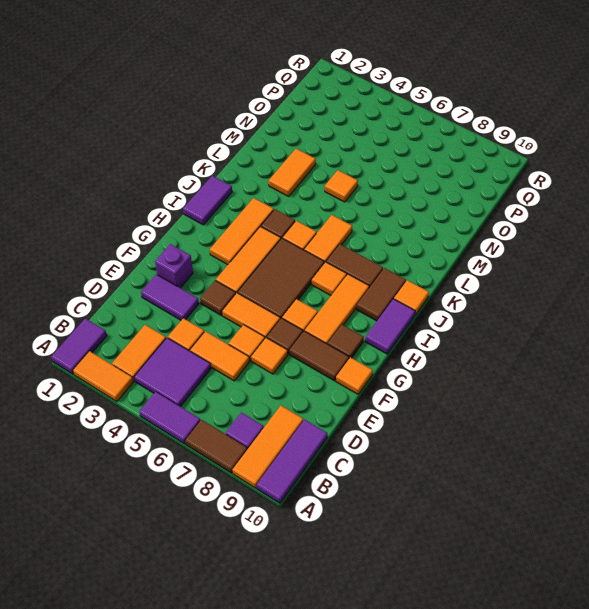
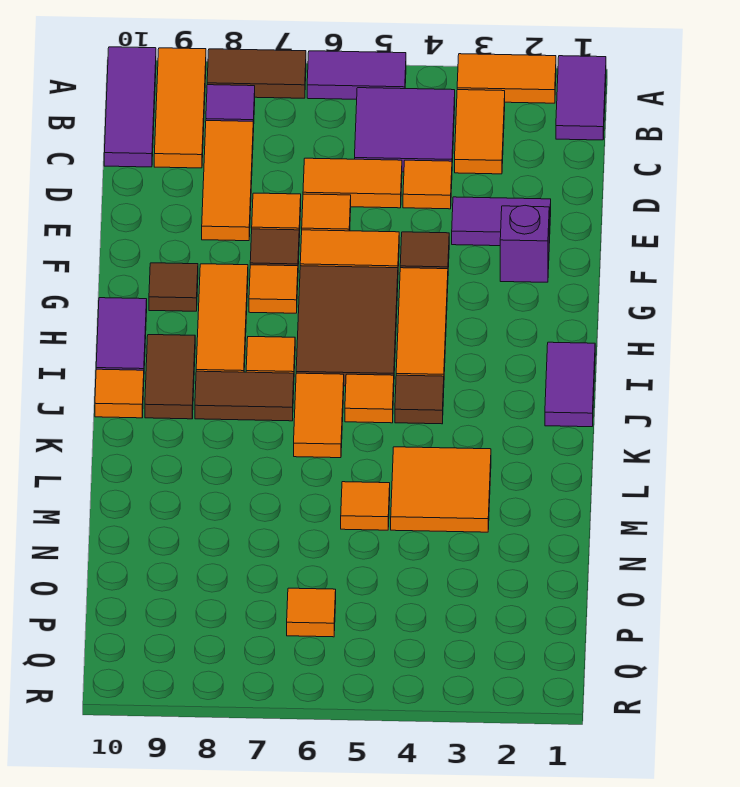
brown 1x2 tile [289,331,349,381] -> none
orange 1x1 tile [336,357,373,394] -> orange 1x1 tile moved to [287,588,336,637]
orange 1x3 tile [210,198,274,265] -> orange 1x3 tile moved to [202,121,253,241]
orange 1x2 tile [269,149,316,196] -> orange 2x2 tile [391,447,491,532]

